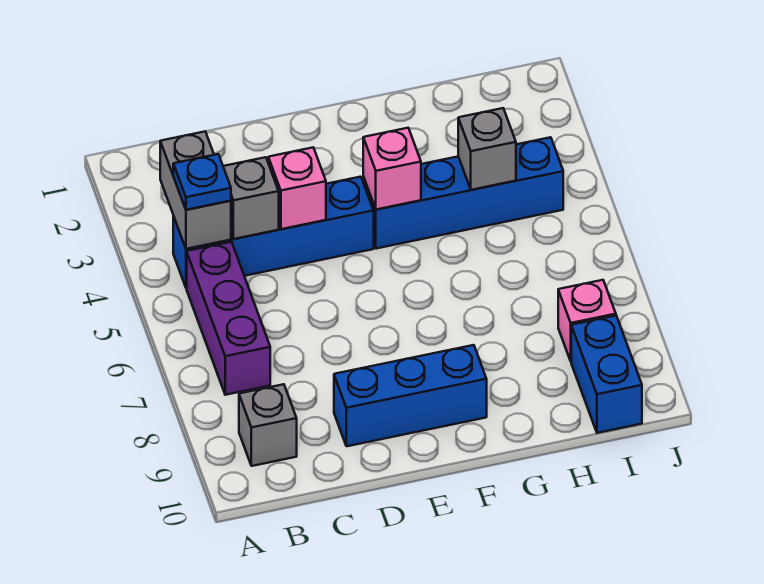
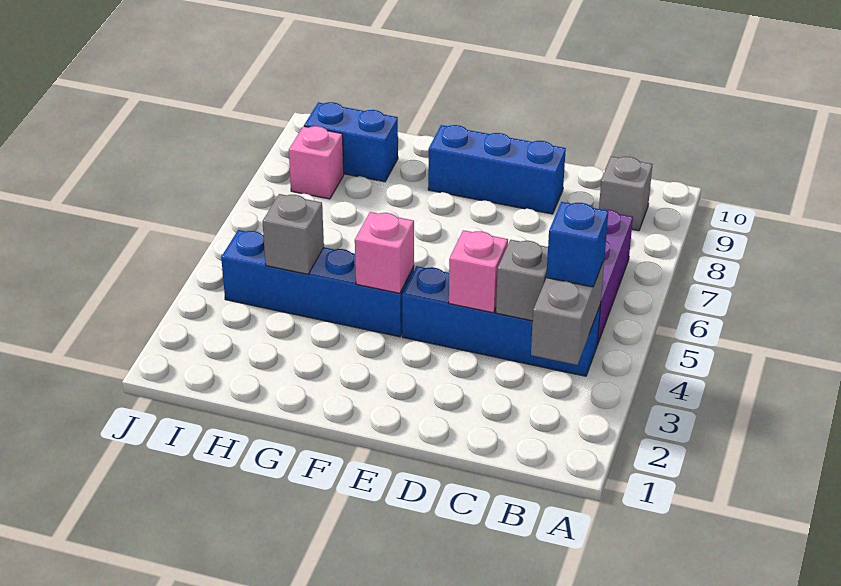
blue 1x1 plate [173,154,231,210] -> blue 1x1 brick [546,202,608,287]
blue 1x2 brick [571,316,642,433] -> blue 1x2 brick turned to [304,102,398,182]

